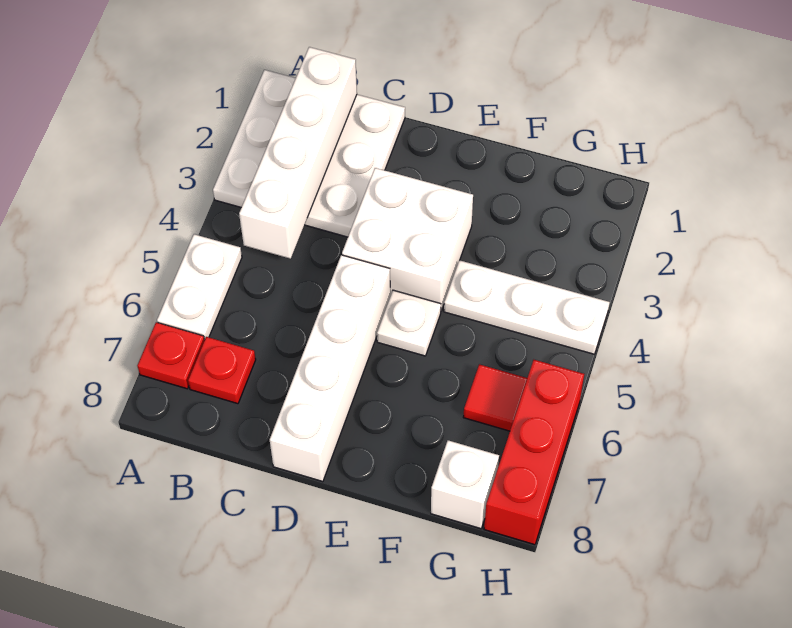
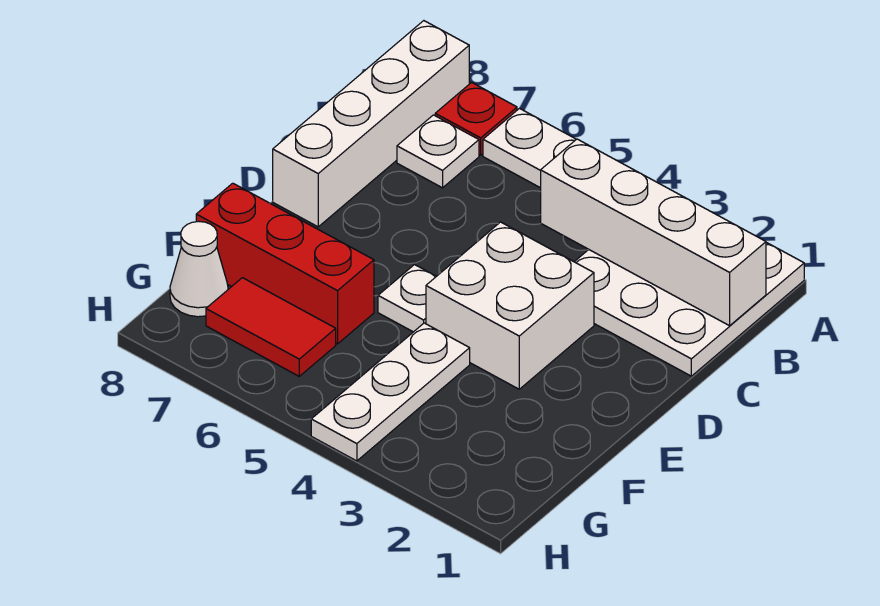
red 1x1 plate [188,337,256,404] -> white 1x1 plate [397,115,479,188]
white 1x4 brick [270,255,390,482] -> white 1x4 brick turned to [273,21,469,227]
red 1x1 tile [463,364,527,431] -> red 1x2 tile [206,278,336,376]
white 1x1 brick [431,440,499,529] -> white 1x1 cone [170,221,228,317]
red 1x3 brick [484,360,584,545] -> red 1x3 brick moved to [196,183,374,344]

